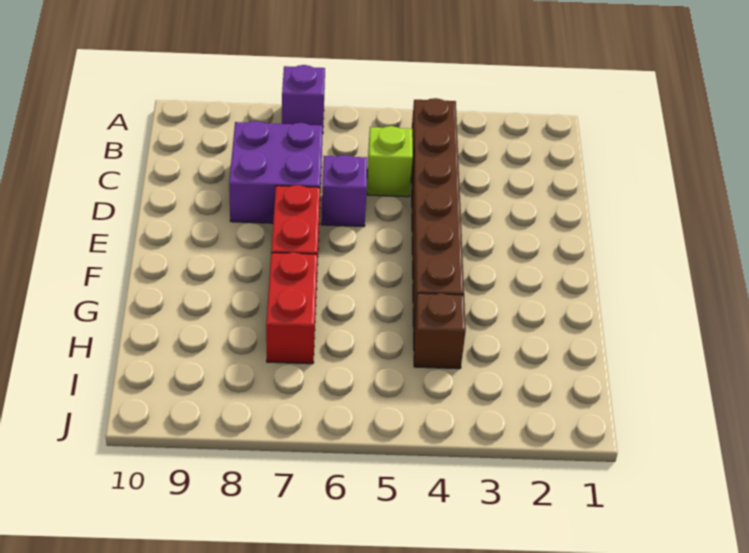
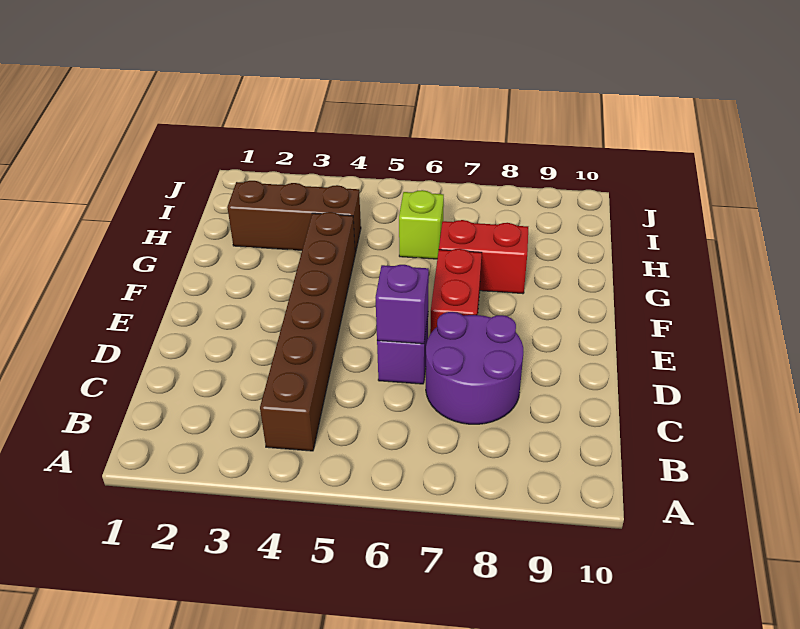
purple 1x1 brick [282,65,325,126] -> purple 1x1 brick moved to [375,265,429,344]
lime 1x1 brick [367,126,413,197] -> lime 1x1 brick moved to [399,190,444,259]
purple 2x2 brick [229,121,323,223] -> purple 2x2 round brick [426,312,523,424]
red 1x2 brick [266,252,317,364] -> red 1x2 brick turned to [439,220,528,294]
brown 1x1 brick [414,293,466,369] -> brown 1x3 brick [227,181,361,253]

